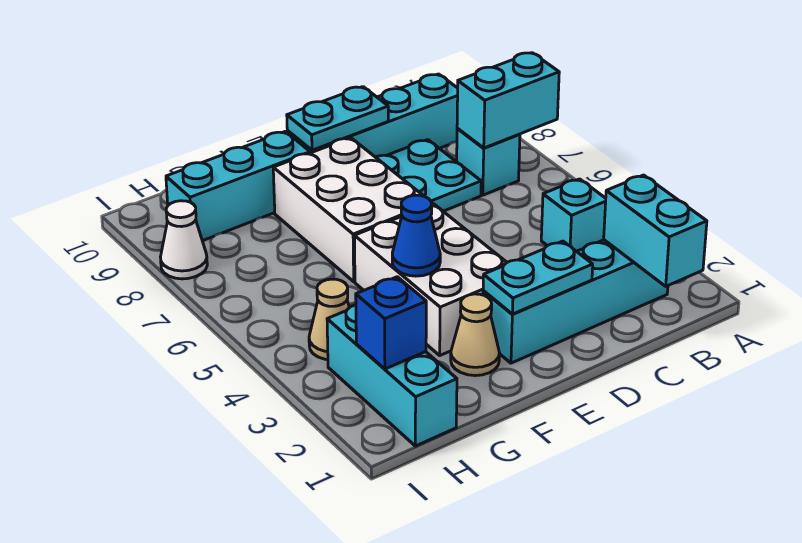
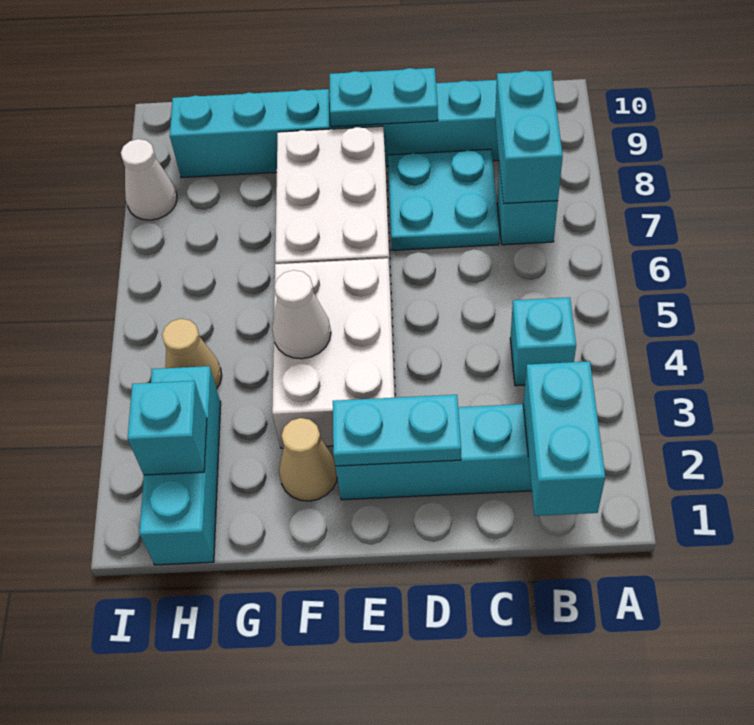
cyan 1x2 brick [457,53,559,148] -> cyan 1x2 brick turned to [495,70,563,204]
blue 1x1 cone [392,195,440,276] -> white 1x1 cone [272,270,331,359]
blue 1x1 brick [356,277,426,369] -> cyan 1x1 brick [128,381,207,475]

